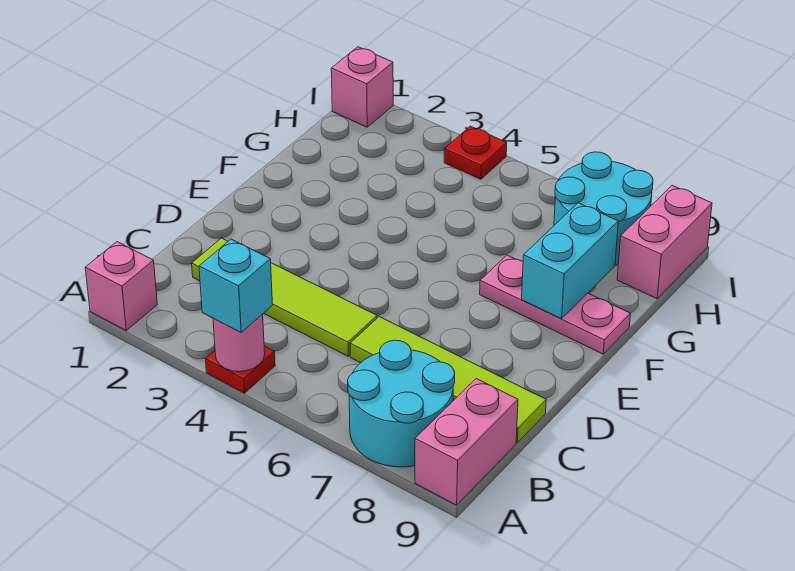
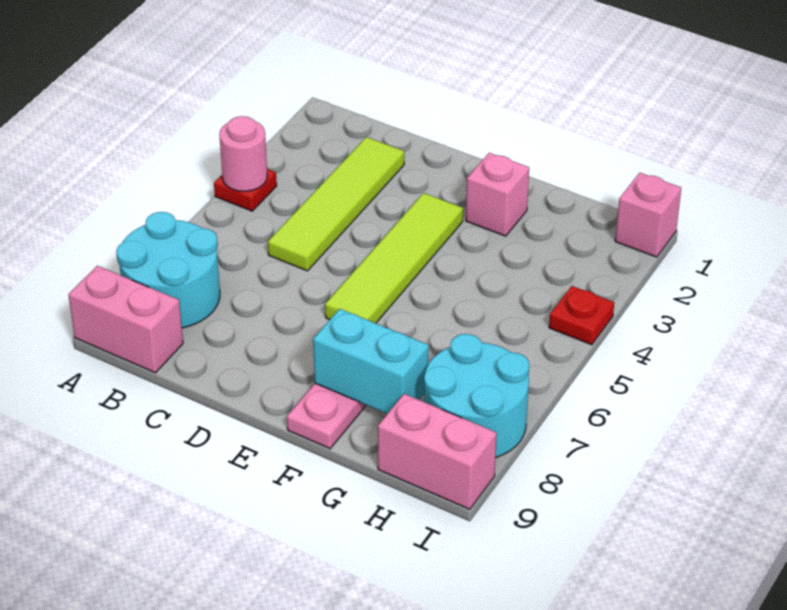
pink 1x1 brick [85,242,157,330] -> pink 1x1 brick moved to [466,153,529,236]
cyan 1x1 brick [199,239,273,332] -> none
lime 1x4 tile [350,317,546,443] -> lime 1x4 tile moved to [325,193,463,323]

